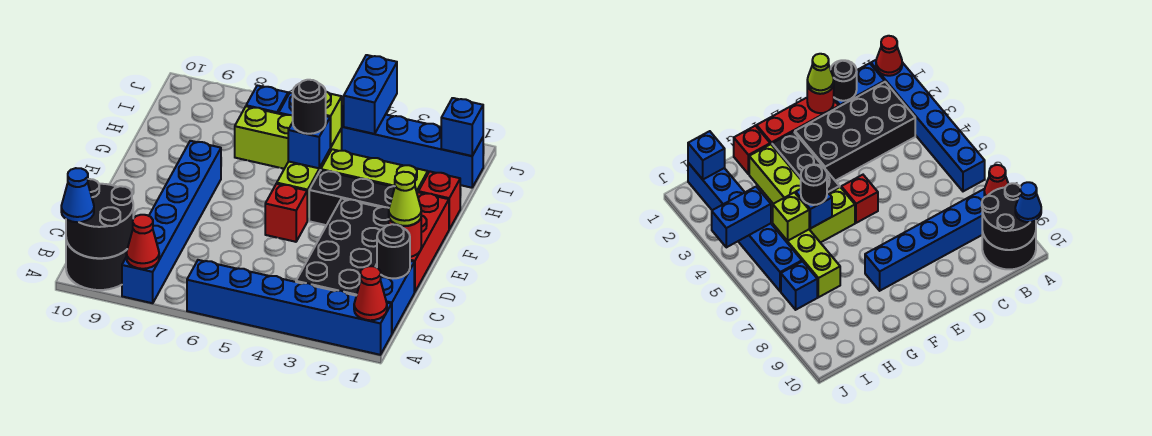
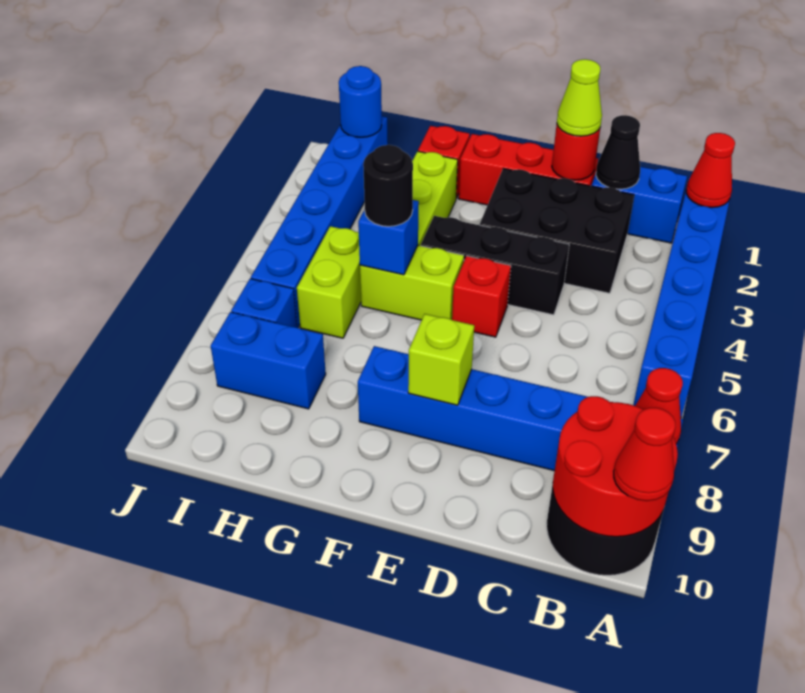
black 2x2 round brick [66,179,133,258] -> red 2x2 round brick [553,396,678,537]
blue 1x1 cone [61,168,94,222] -> red 1x1 cone [614,408,675,501]
black 2x4 brick [296,198,389,296] -> black 2x3 brick [480,168,634,293]
black 1x1 round brick [377,224,410,278] -> black 1x1 cone [596,115,640,189]
black 1x3 brick [309,170,395,225] -> black 1x3 brick turned to [421,216,569,315]
lime 1x3 brick [235,106,342,169] -> lime 1x2 brick [297,226,361,338]
lime 1x1 brick [326,92,342,147] -> lime 1x1 brick moved to [408,314,474,405]
blue 1x1 brick [441,98,483,156] -> blue 1x1 round brick [339,66,382,137]
blue 1x2 brick [344,55,397,134] -> blue 1x2 brick moved to [211,312,326,409]

